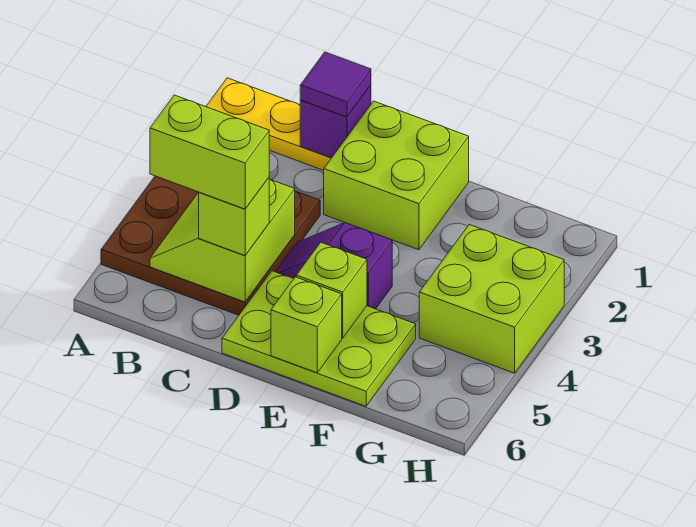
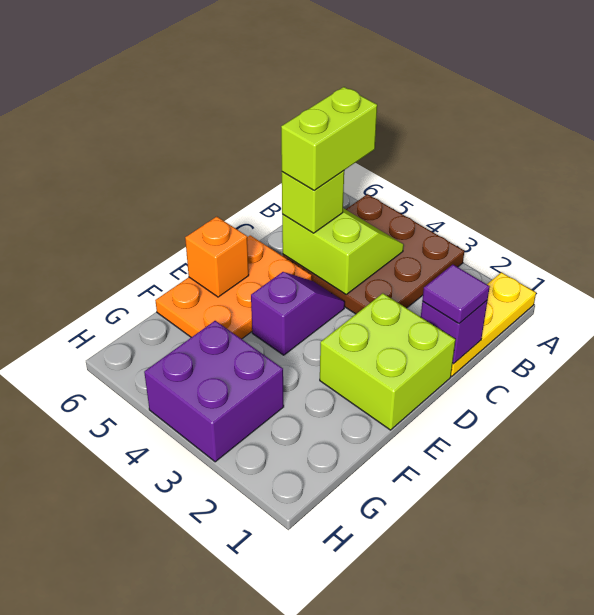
lime 2x3 plate [222,271,416,406] -> orange 2x3 plate [155,235,312,339]
lime 1x1 brick [296,242,367,338] -> none
lime 1x1 brick [271,277,342,373] -> orange 1x1 brick [185,217,249,297]
lime 2x2 brick [419,225,564,373] -> purple 2x2 brick [144,321,284,462]

